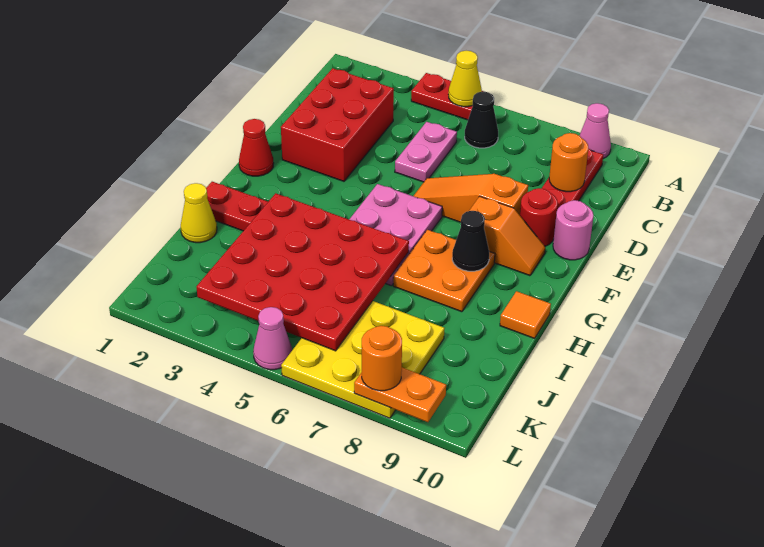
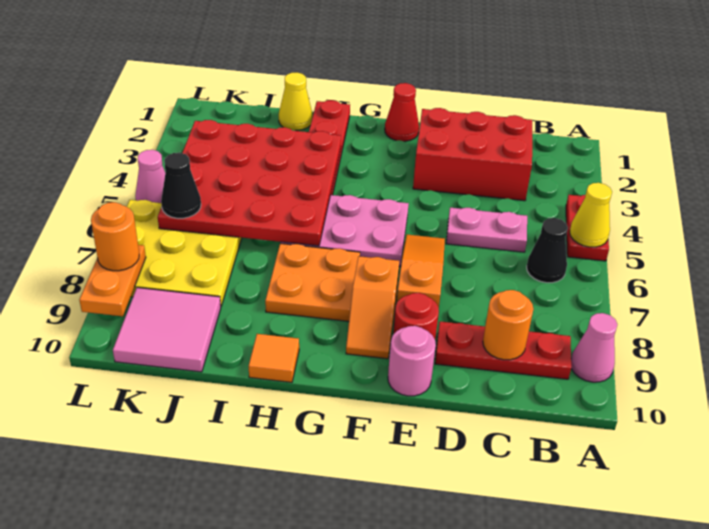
black 1x1 cone [452,211,489,271] -> black 1x1 cone moved to [161,153,201,218]
none -> pink 2x2 tile [113,288,221,372]

